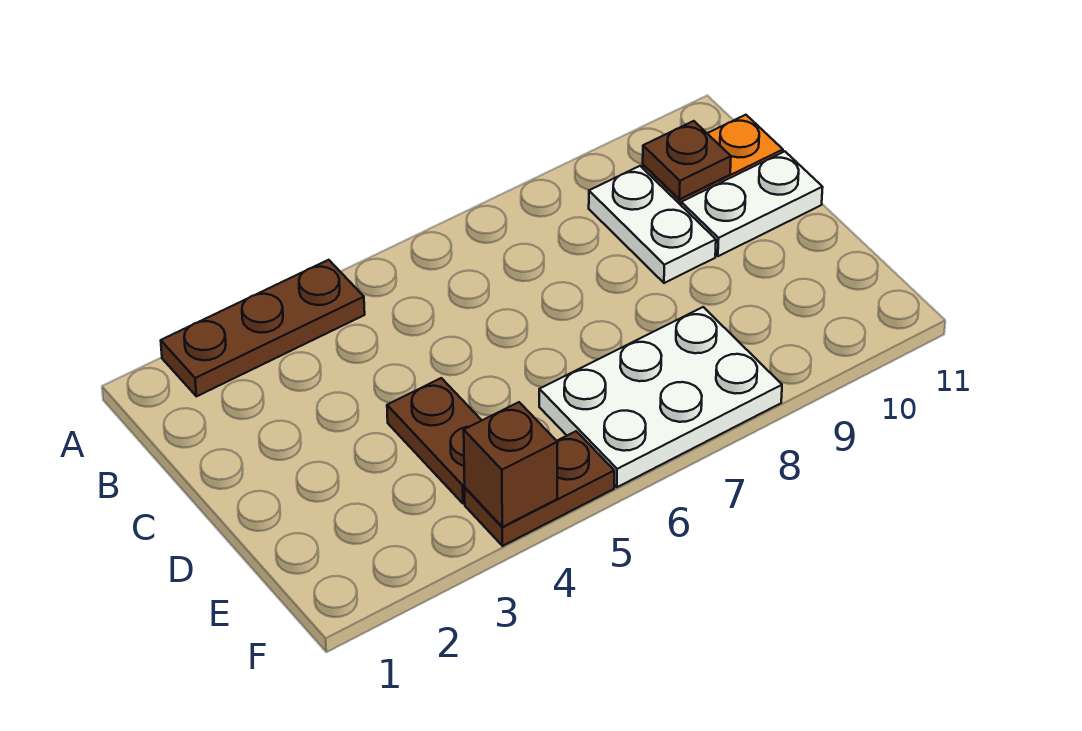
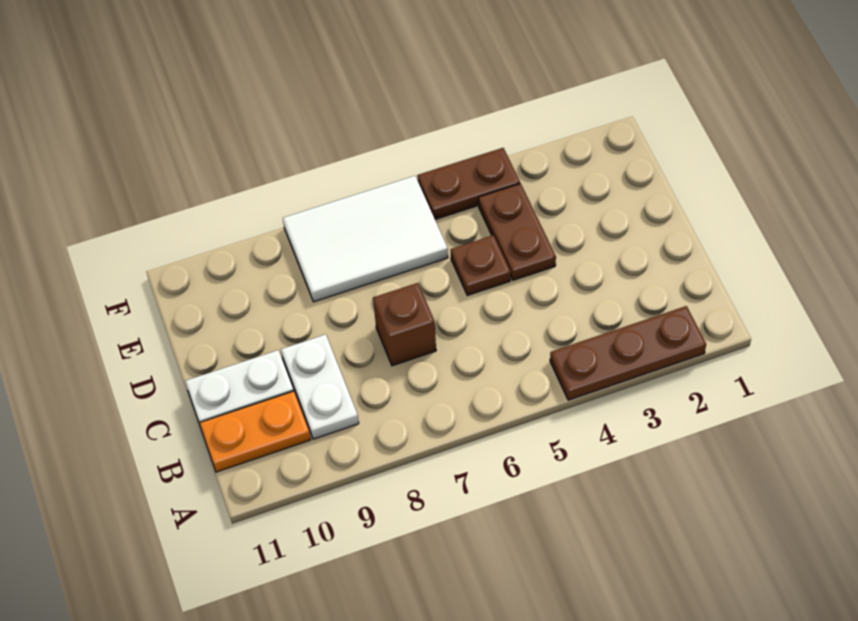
brown 1x1 plate [643,121,731,199] -> brown 1x1 plate moved to [451,235,511,295]
white 2x3 plate [539,307,782,487] -> white 2x3 tile [283,176,448,302]
brown 1x1 brick [464,402,558,527] -> brown 1x1 brick moved to [373,283,436,366]

